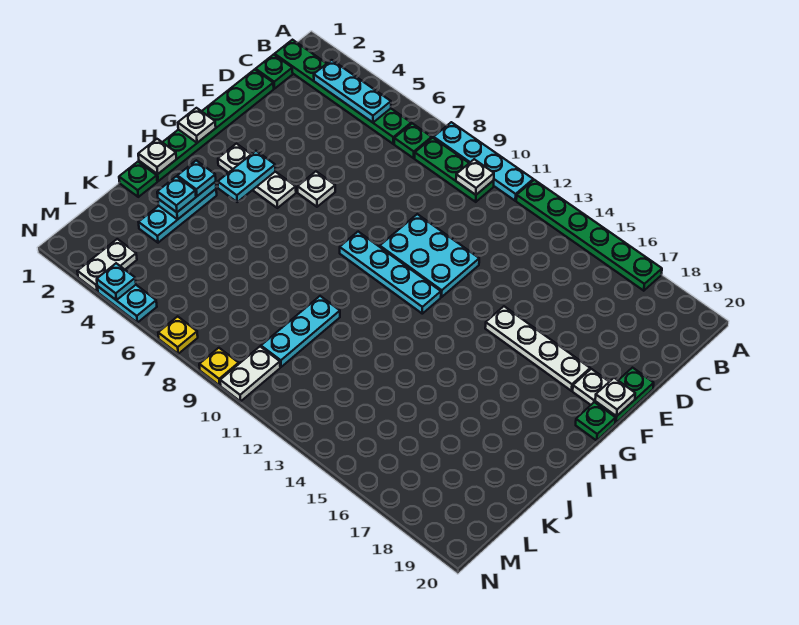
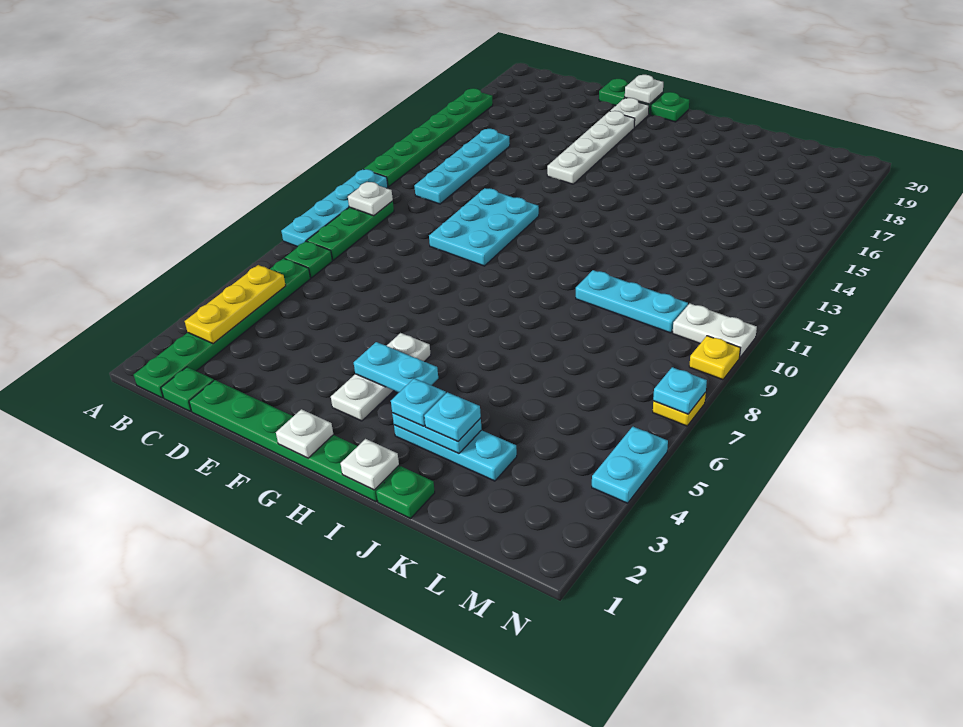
cyan 1x3 plate [314,60,391,122] -> yellow 1x3 plate [185,265,286,344]
white 1x1 plate [298,172,335,207] -> none
cyan 1x4 plate [340,232,441,314] -> cyan 1x4 plate moved to [414,129,510,204]
white 1x2 plate [77,239,137,292] -> none
cyan 1x1 plate [97,263,136,300] -> cyan 1x1 plate moved to [653,367,707,414]

